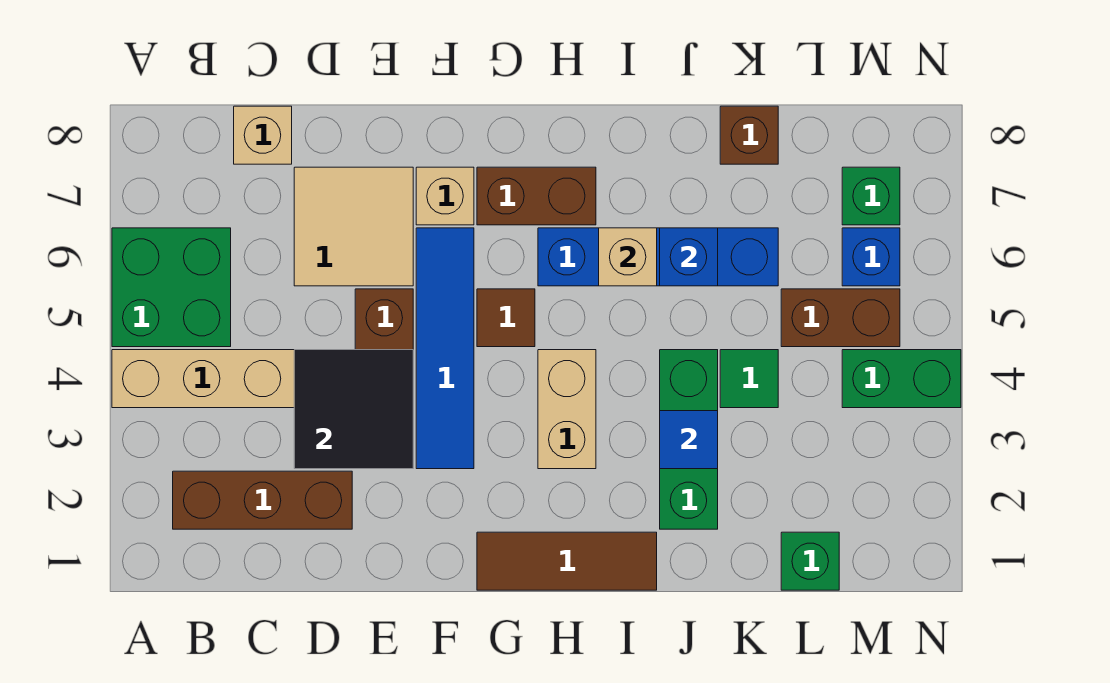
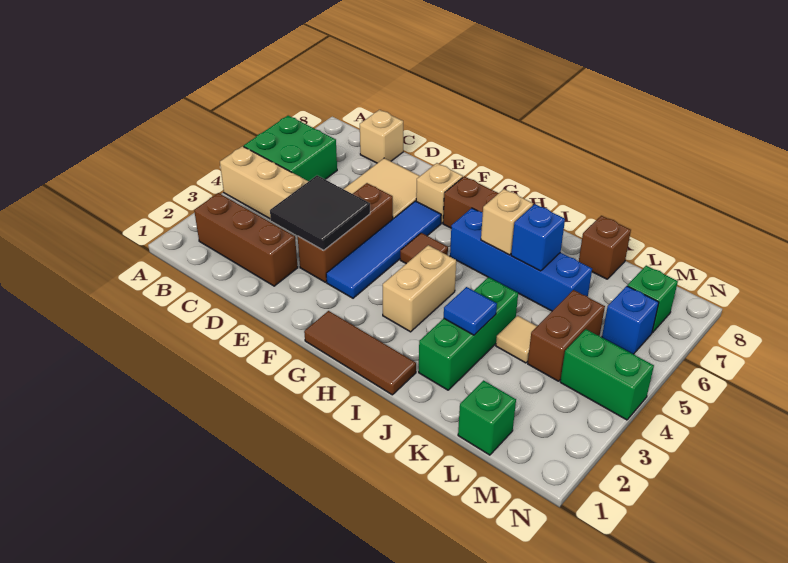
green 1x1 tile [720,350,778,408] -> tan 1x1 tile [496,316,537,363]
brown 1x2 brick [781,289,900,347] -> brown 1x2 brick turned to [528,290,605,381]

